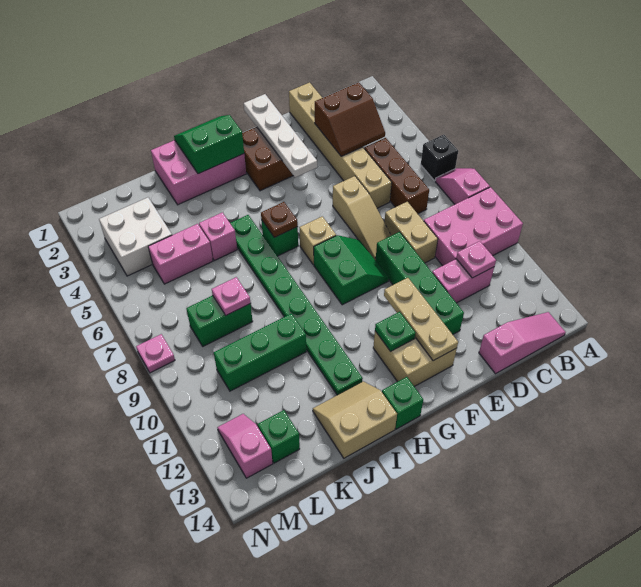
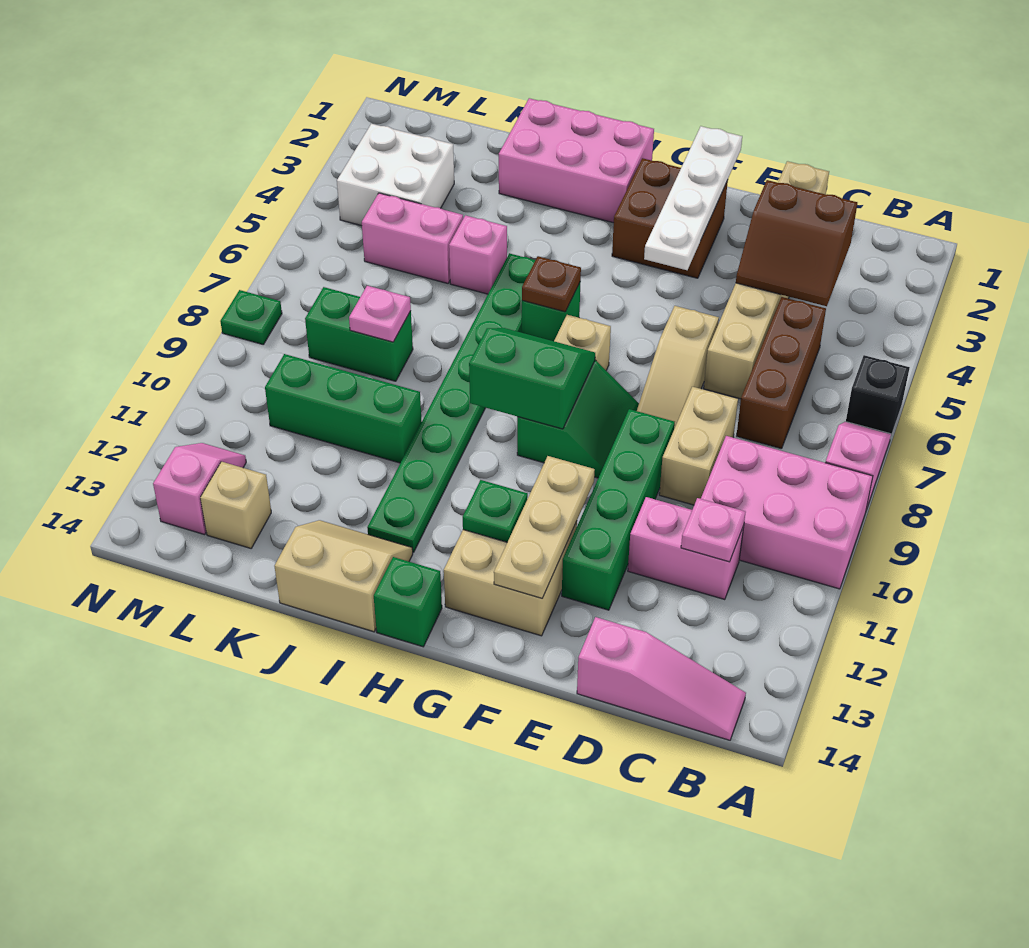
green 2x2 slope [174,115,244,174] -> green 2x2 slope moved to [469,328,595,429]
green 1x1 brick [258,410,300,463] -> tan 1x1 brick [200,462,271,548]
pink 1x1 plate [136,334,175,373] -> green 1x1 plate [220,290,282,344]

